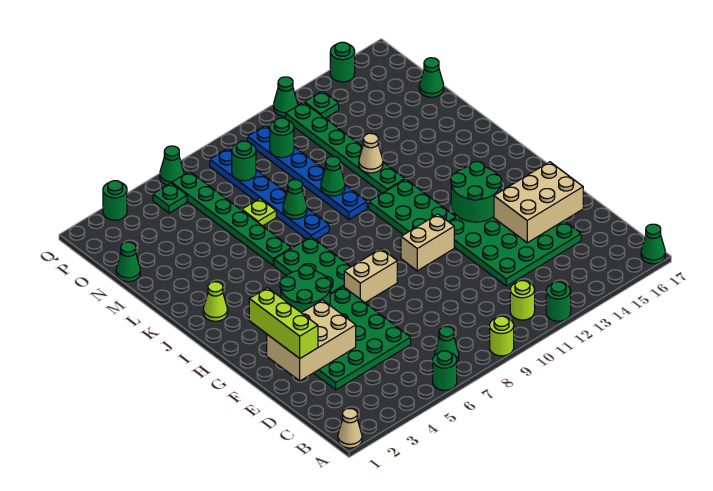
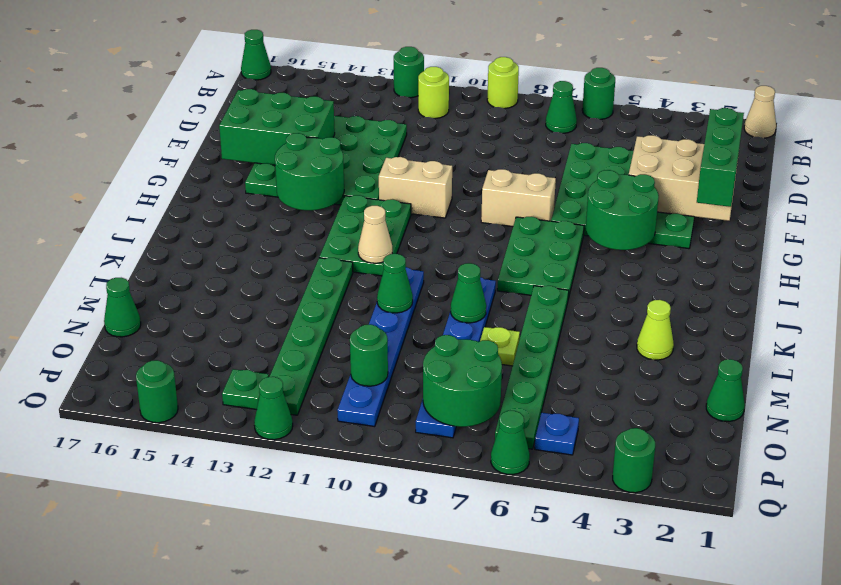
lime 1x3 brick [249,288,318,358] -> green 1x3 brick [697,108,744,207]
tan 2x3 brick [494,162,583,243] -> green 2x3 brick [219,89,335,165]
lime 1x1 cone [203,282,228,321] -> lime 1x1 cone moved to [637,300,674,360]
tan 1x1 cone [359,133,383,173] -> tan 1x1 cone moved to [358,206,392,263]
green 1x1 round brick [232,141,256,181] -> green 2x2 round brick [423,335,502,427]
green 1x1 plate [153,183,187,213] -> blue 1x1 plate [535,413,579,455]

